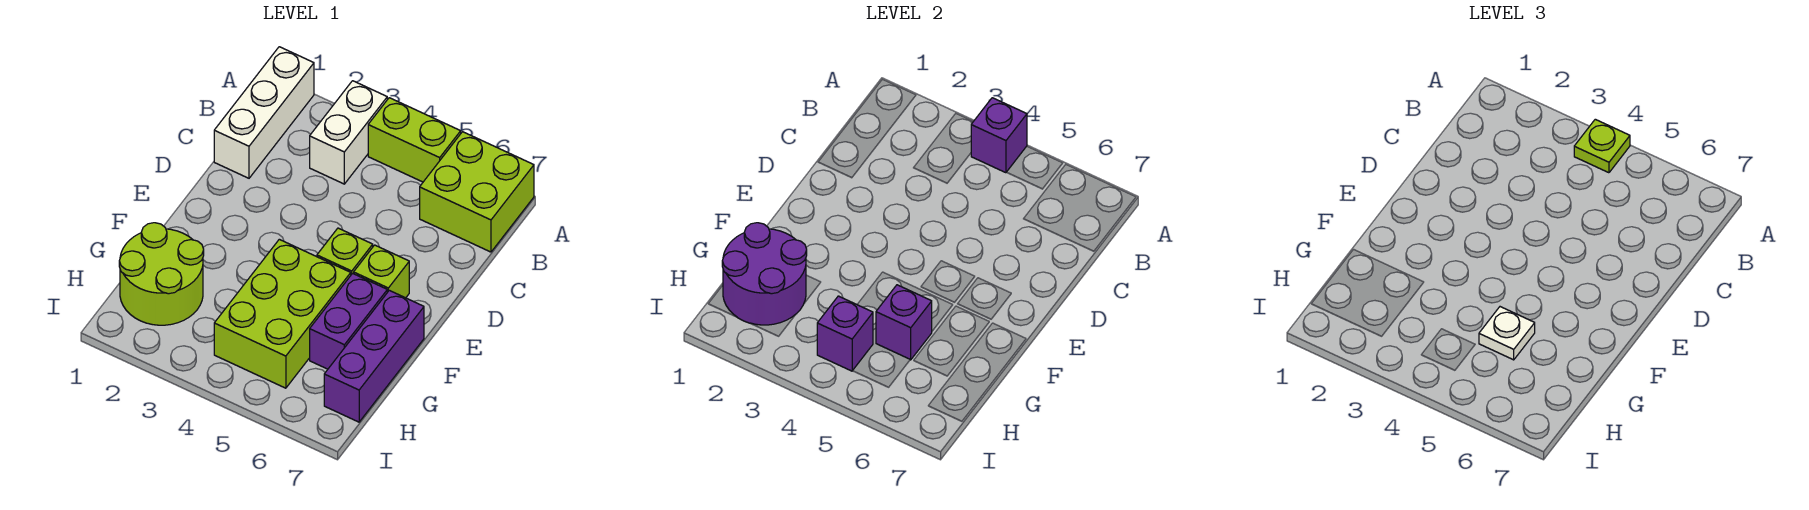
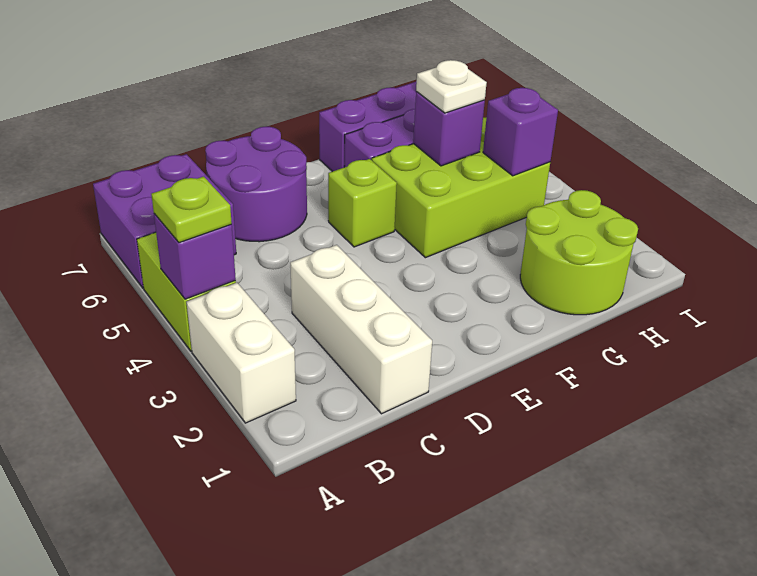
white 1x3 brick [214,47,314,178] -> white 1x3 brick turned to [290,245,432,414]
white 1x2 brick [310,81,387,184] -> white 1x2 brick turned to [187,283,296,423]
lime 2x2 brick [420,132,534,252] -> purple 2x2 brick [93,154,236,288]
lime 1x1 brick [354,245,409,298] -> none
purple 2x2 round brick [722,223,807,325] -> purple 2x2 round brick moved to [205,127,307,242]

